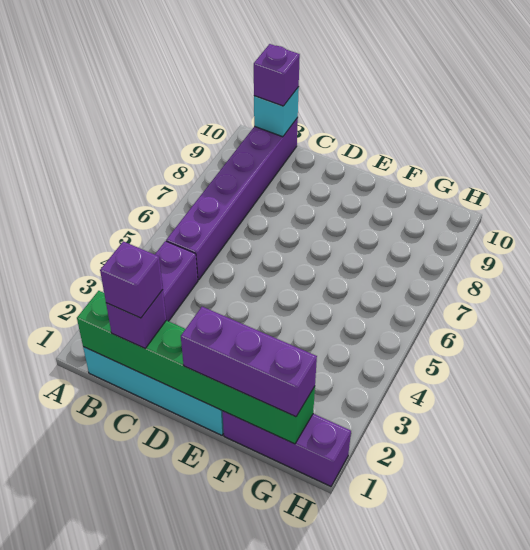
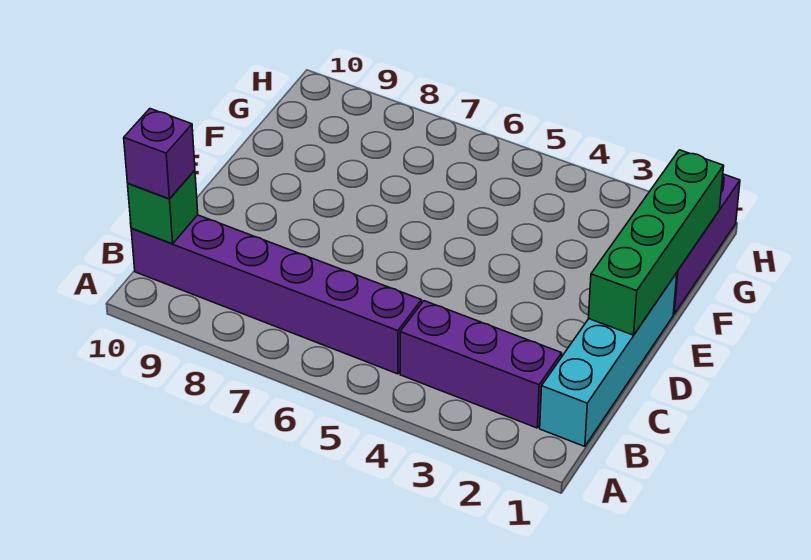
green 1x6 brick [77,291,315,444] -> green 1x4 brick [589,150,724,335]
cyan 1x1 brick [254,87,299,137] -> green 1x1 brick [128,170,198,244]
purple 1x1 brick [106,290,166,348] -> none
purple 1x1 brick [100,241,163,318] -> none
purple 1x3 brick [181,307,317,417] -> none

